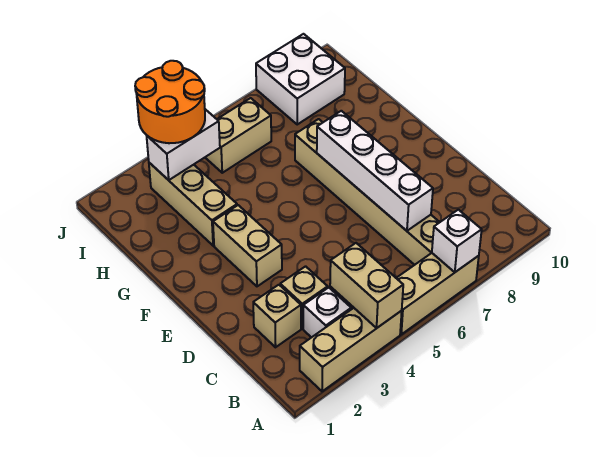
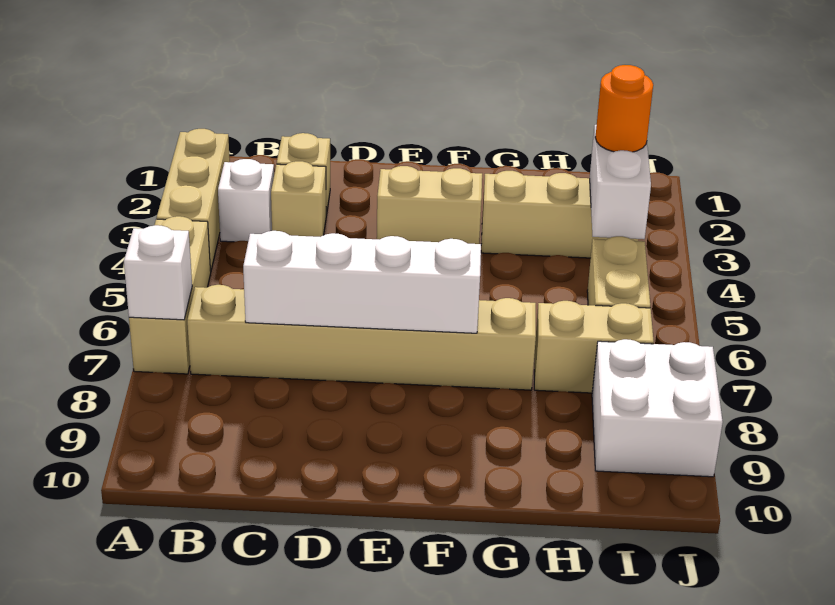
tan 1x2 brick [330,243,403,328] -> tan 1x2 brick moved to [534,301,654,393]
orange 2x2 round brick [135,61,205,143] -> orange 1x1 round brick [595,65,653,152]

